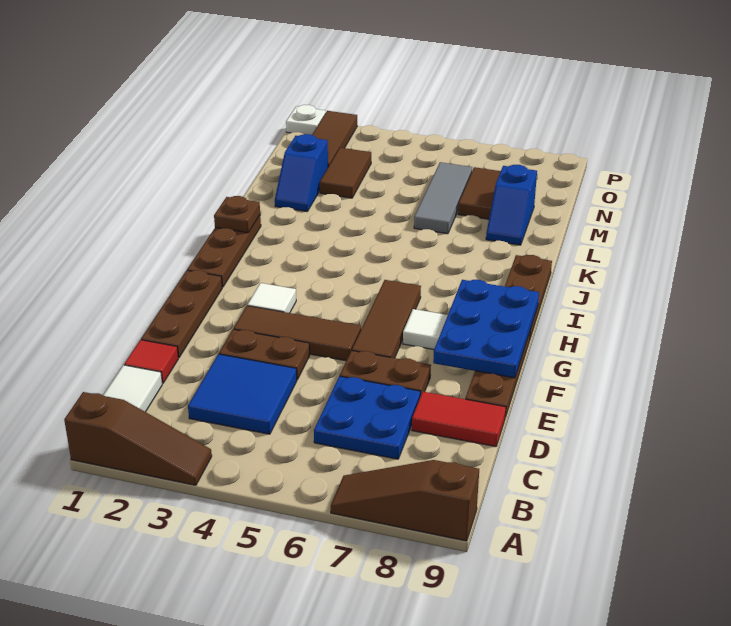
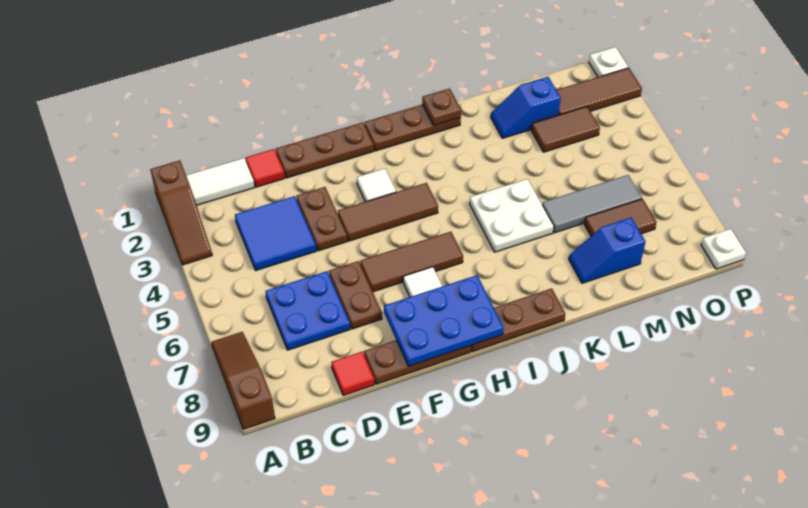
red 1x2 tile [412,392,506,447] -> red 1x1 tile [331,352,374,395]
brown 1x3 tile [234,306,361,361] -> brown 1x3 tile turned to [338,183,438,241]
none -> white 2x2 plate [470,179,554,252]
none -> white 1x1 plate [701,229,746,269]

